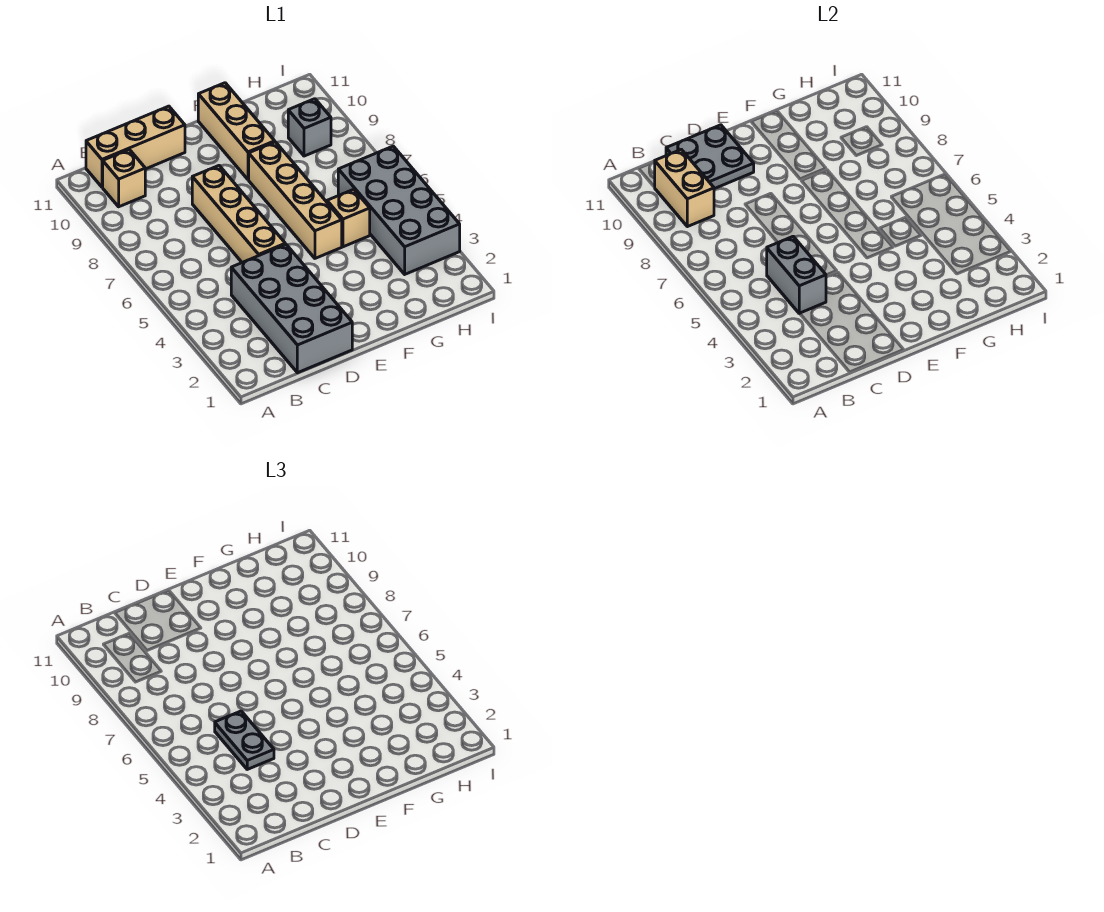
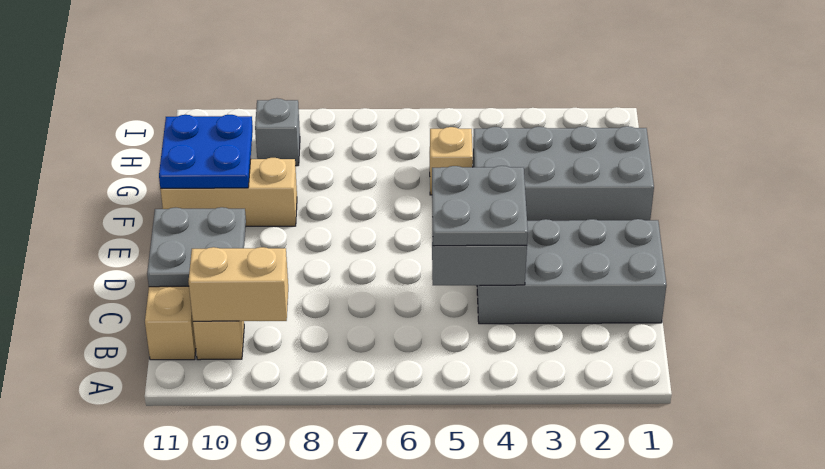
grey 1x2 plate [215,711,274,769] -> grey 2x2 plate [432,166,528,246]
tan 1x4 brick [192,166,285,262] -> none
tan 1x4 brick [249,142,342,258] -> none
none -> blue 2x2 plate [159,115,253,188]
grey 2x4 brick [338,146,460,274] -> grey 2x4 brick moved to [473,126,654,221]

